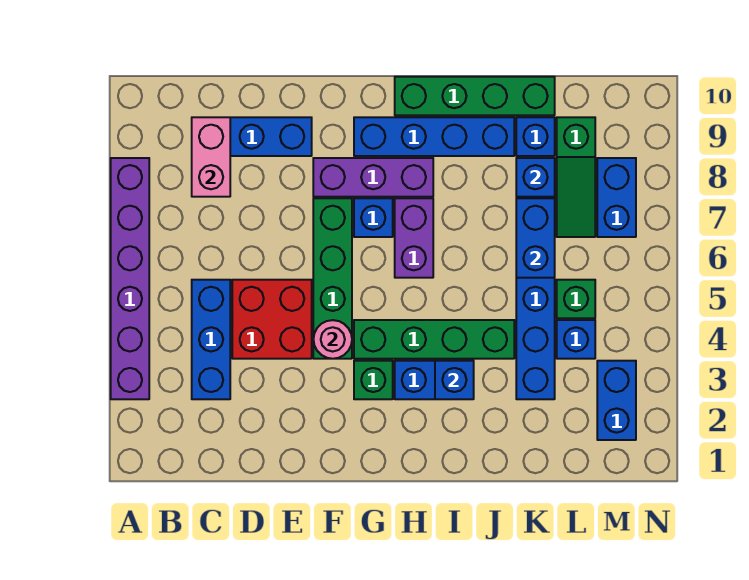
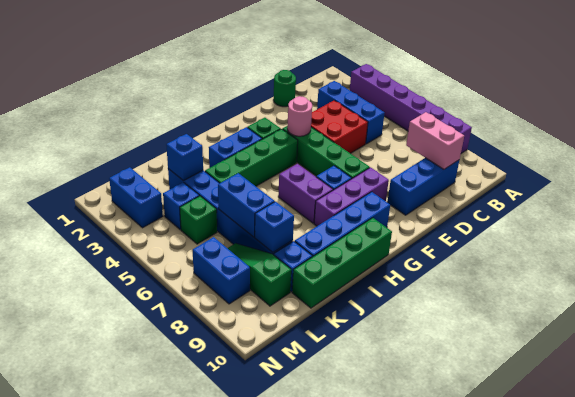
none -> green 1x1 round brick [273,70,296,107]
blue 1x1 brick [435,361,474,399] -> blue 1x1 brick moved to [166,134,203,181]

